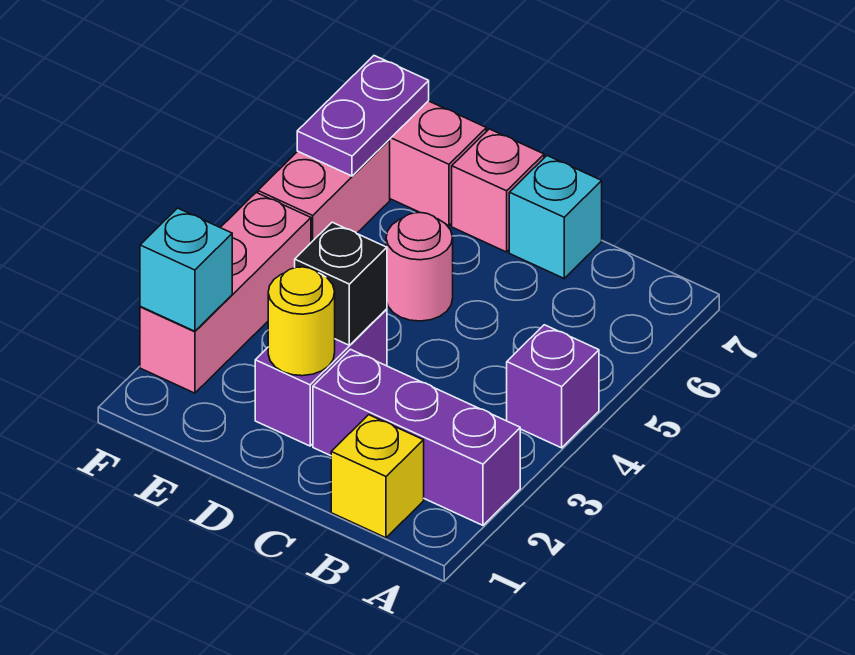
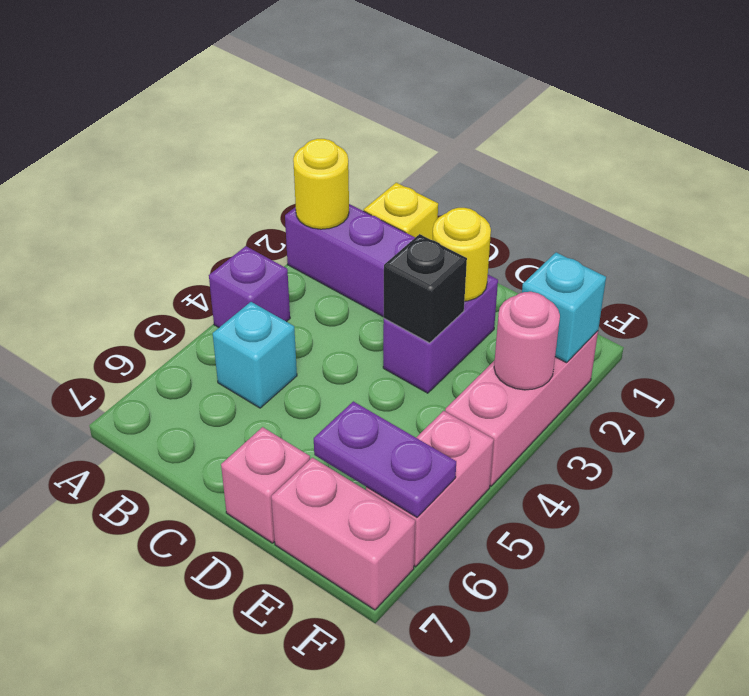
none -> yellow 1x1 round brick [293,139,349,229]
cyan 1x1 brick [509,156,602,278] -> cyan 1x1 brick moved to [213,302,297,408]
pink 1x1 round brick [386,213,453,321] -> pink 1x1 round brick moved to [494,292,560,390]
purple 1x2 plate [297,56,429,176] -> purple 1x2 plate turned to [314,401,456,517]

